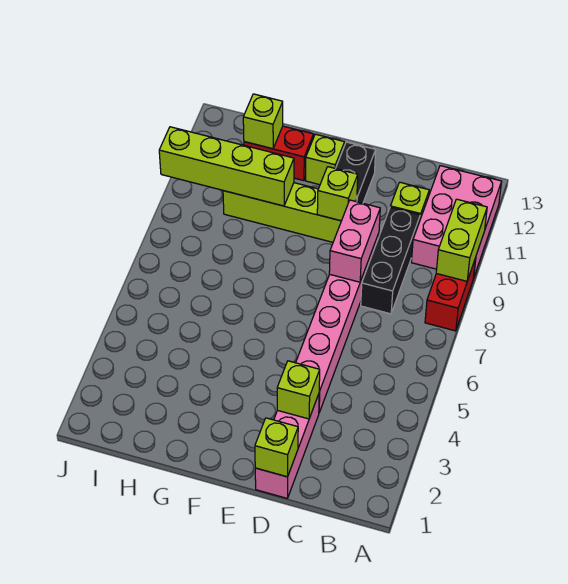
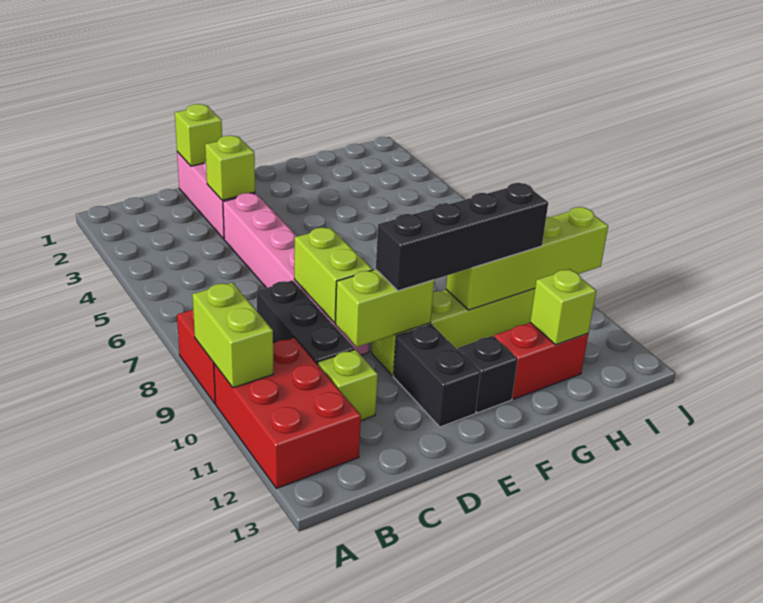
pink 2x3 brick [411,166,502,276] -> red 2x3 brick [214,338,361,489]
pink 1x2 brick [329,200,380,282] -> lime 1x2 brick [294,227,373,323]
lime 1x1 brick [317,167,358,221] -> lime 1x2 brick [335,270,434,347]
none -> black 1x4 brick [376,183,548,291]
lime 1x1 brick [305,134,345,185] -> black 1x1 brick [458,336,518,413]

